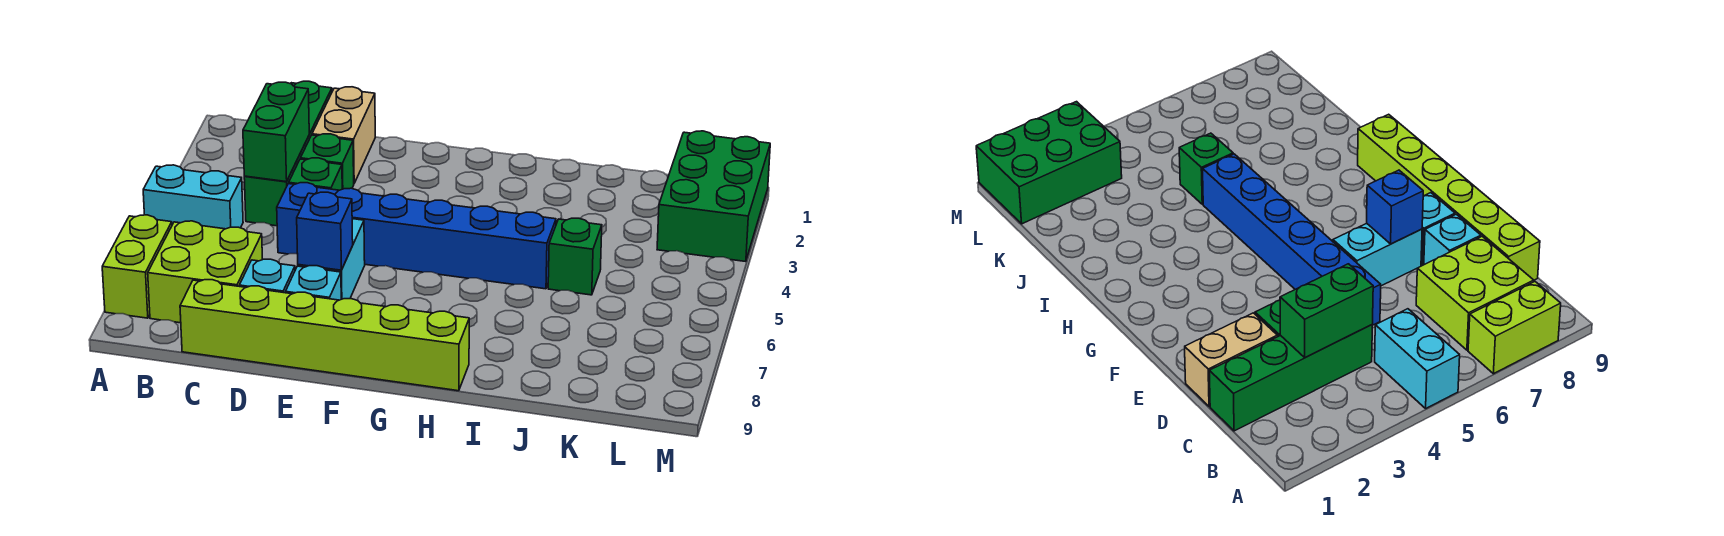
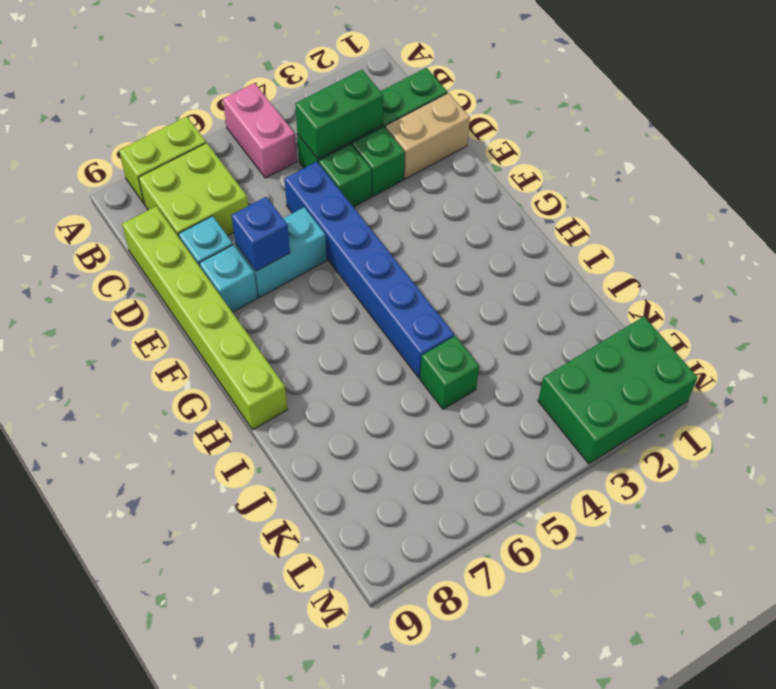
cyan 1x2 brick [143,165,243,229] -> pink 1x2 brick [223,83,297,178]

